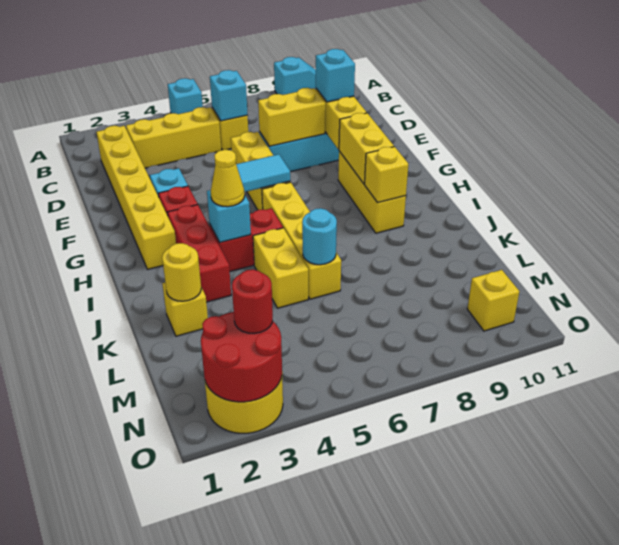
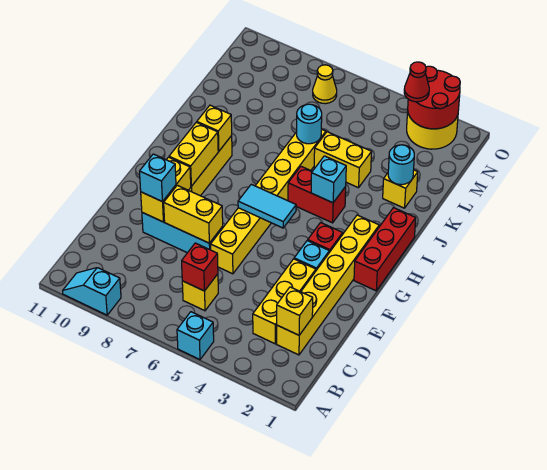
yellow 1x3 brick [126,107,221,168] -> yellow 1x3 brick turned to [253,259,316,344]
cyan 1x1 brick [210,70,248,121] -> red 1x1 brick [182,243,218,291]
red 1x3 brick [167,205,231,302] -> red 1x3 brick moved to [354,208,416,291]
yellow 1x1 cone [211,150,245,207] -> yellow 1x1 cone moved to [313,65,337,104]
yellow 1x2 brick [253,228,308,308] -> yellow 1x2 brick turned to [314,132,372,188]
yellow 1x1 round brick [162,243,201,301] -> cyan 1x1 round brick [388,145,414,185]
red 1x1 round brick [232,270,273,333] -> red 1x1 cone [404,62,429,102]
yellow 1x1 brick [467,270,519,331] -> yellow 1x1 brick moved to [277,287,313,335]

